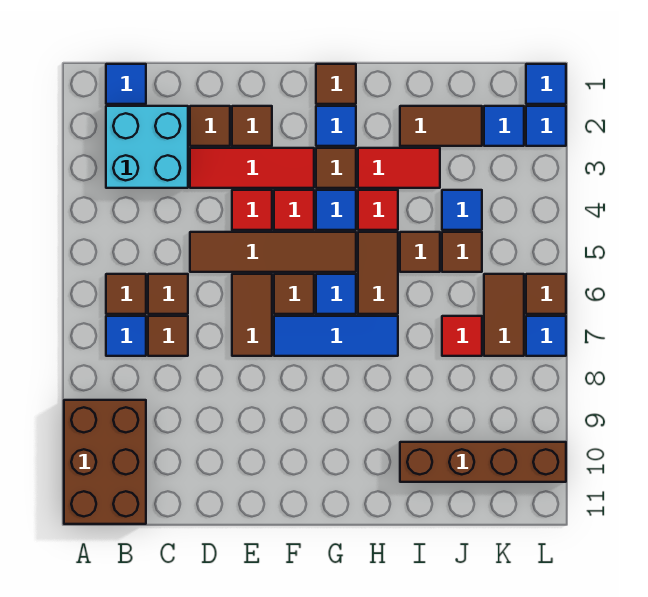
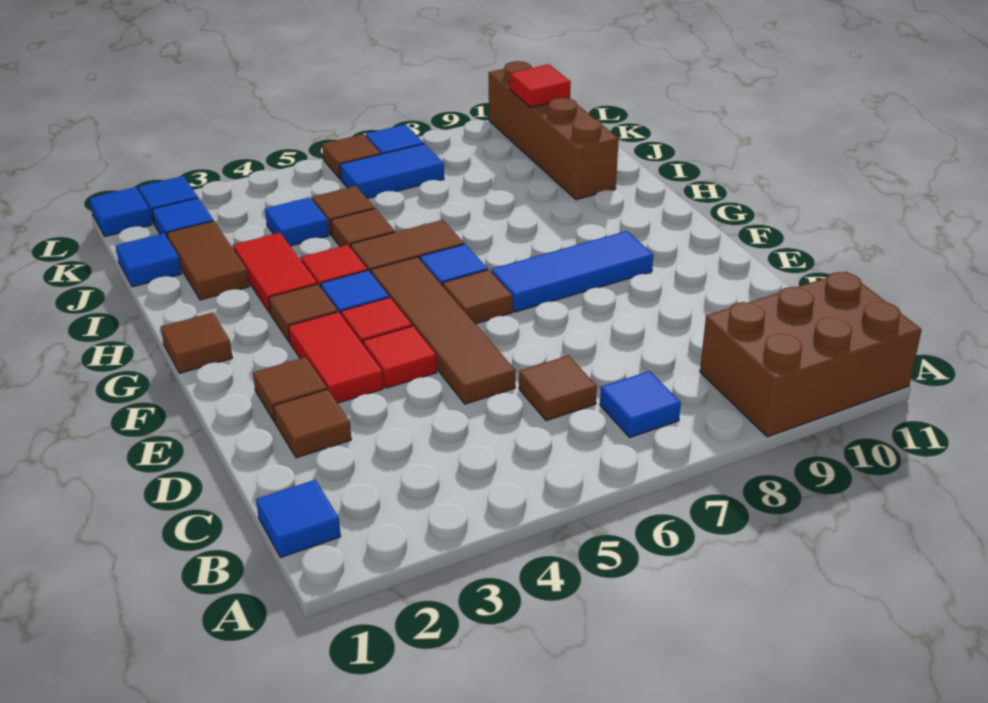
cyan 2x2 brick [106,106,188,188] -> none
brown 1x1 tile [106,274,146,314] -> none
brown 1x1 tile [148,316,188,356] -> none
red 1x3 tile [190,148,314,188] -> red 1x2 tile [288,312,383,403]
brown 1x2 tile [232,274,272,356] -> none
blue 1x3 tile [274,316,398,356] -> blue 1x3 tile turned to [491,231,653,312]
blue 1x1 tile [316,106,356,146] -> blue 1x1 tile moved to [116,233,181,287]
red 1x1 tile [442,316,482,356] -> red 1x1 tile moved to [510,64,571,107]
brown 1x2 tile [484,274,524,356] -> blue 1x2 tile [340,144,444,199]

